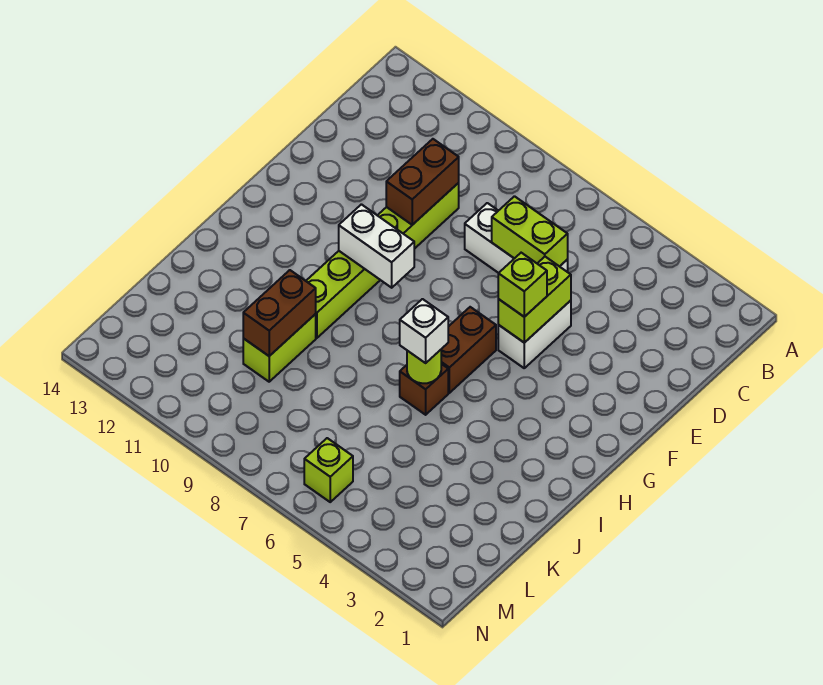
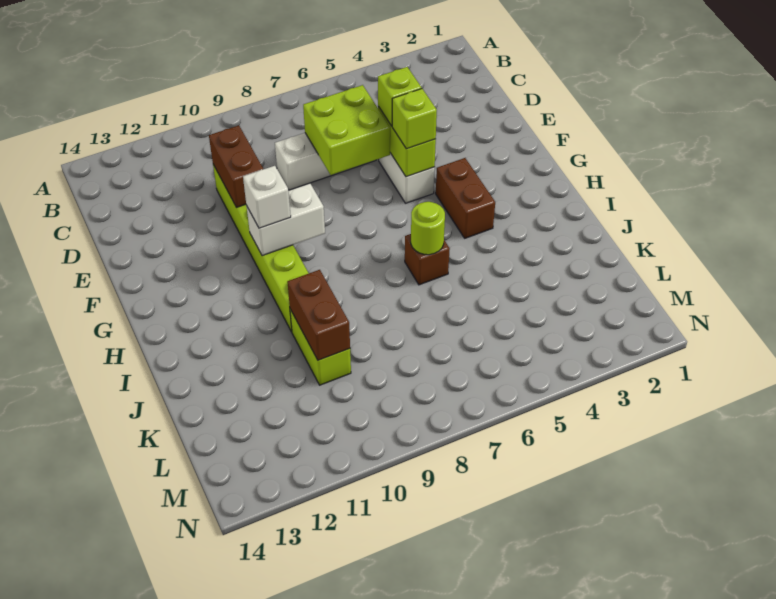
lime 1x2 brick [492,196,568,266] -> lime 2x2 brick [303,85,390,175]
brown 1x2 brick [441,307,496,393] -> brown 1x2 brick moved to [436,158,495,238]
white 1x1 brick [400,299,448,363] -> white 1x1 brick moved to [243,166,291,228]
lime 1x1 brick [304,438,353,502] -> lime 1x1 brick moved to [378,67,422,126]

